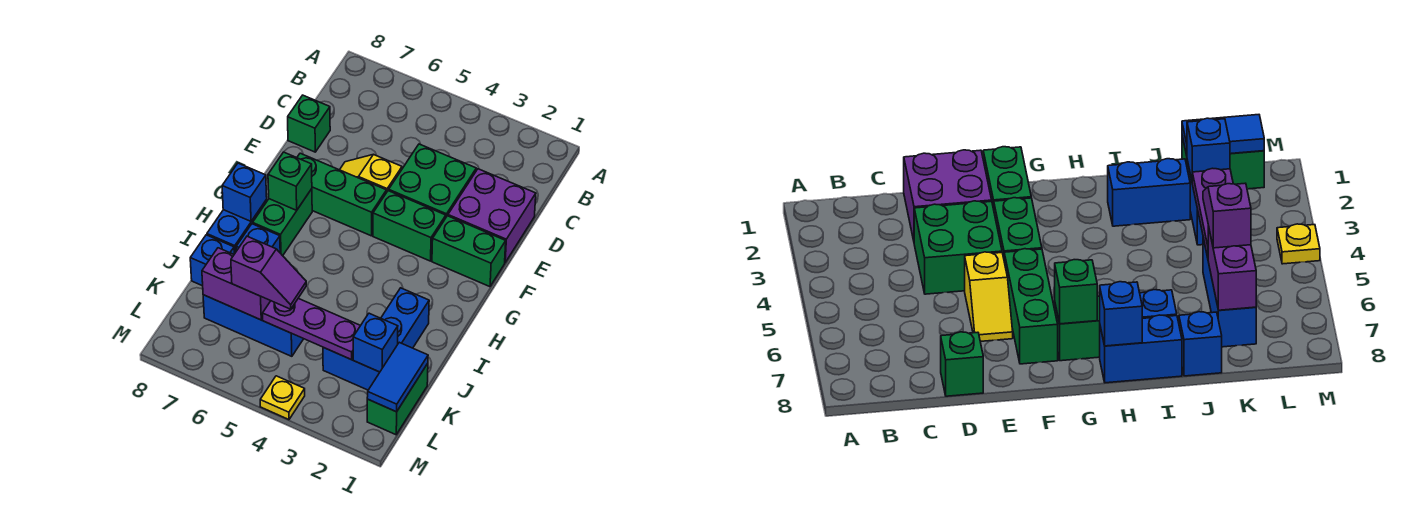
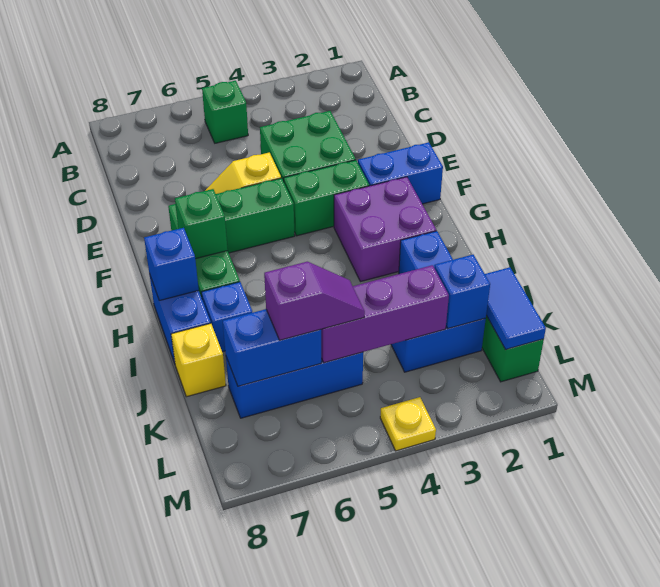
purple 2x2 brick [448,169,536,262] -> purple 2x2 brick moved to [334,177,436,282]
green 1x1 brick [288,95,330,152] -> green 1x1 brick moved to [202,81,248,143]
green 1x2 brick [432,216,506,287] -> blue 1x2 brick [358,142,443,204]
blue 1x1 brick [190,235,234,286] -> yellow 1x1 brick [171,323,226,397]
purple 1x3 plate [263,298,361,360] -> purple 1x3 brick [321,265,449,363]
purple 1x2 brick [202,248,270,320] -> blue 1x2 brick [223,309,321,386]

